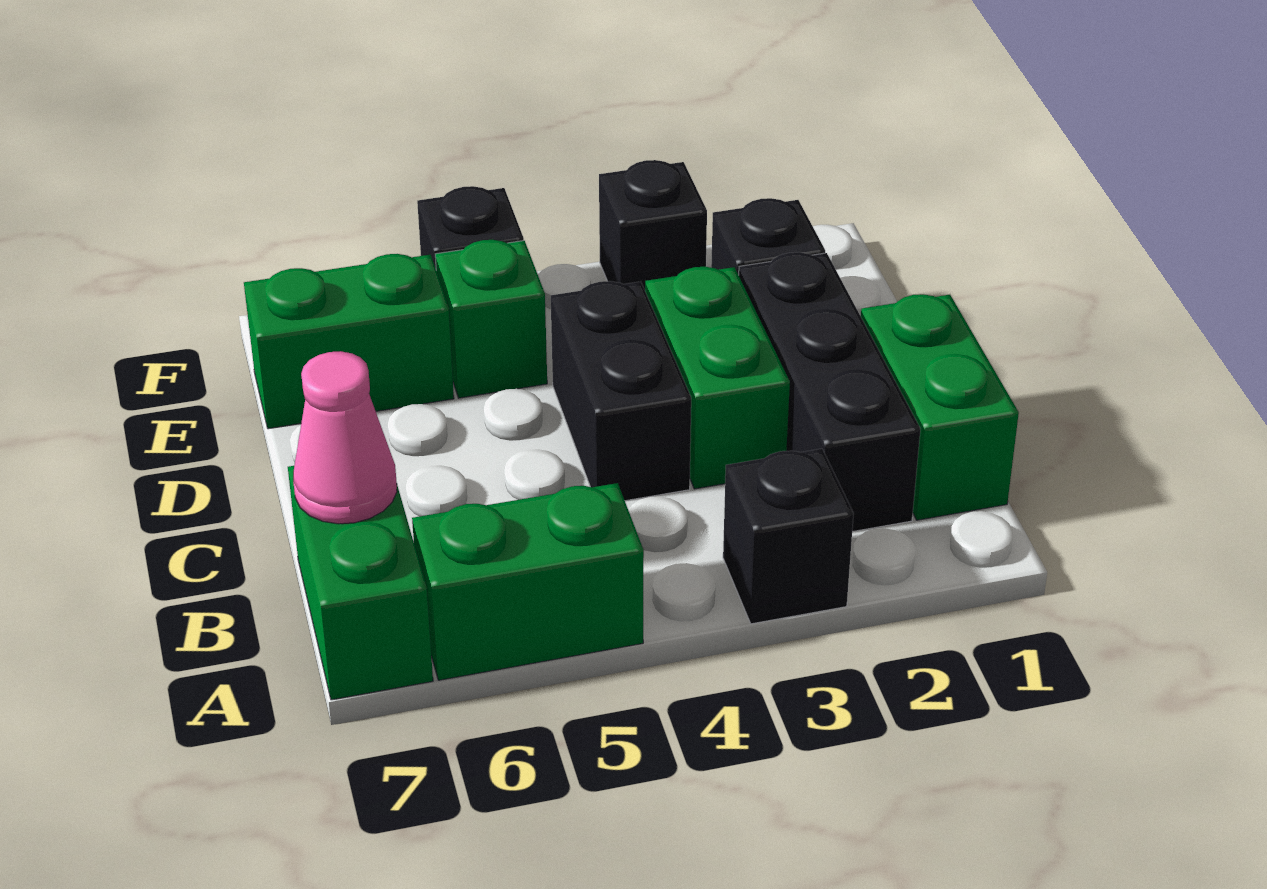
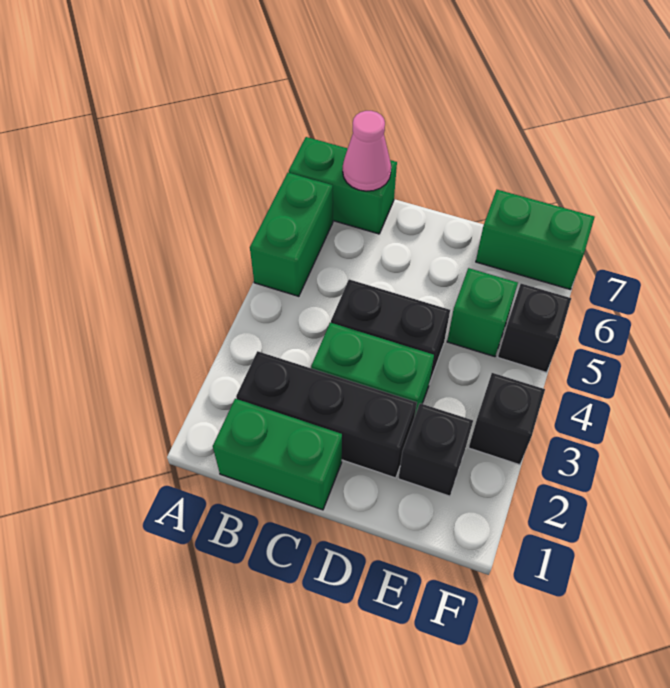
black 1x1 brick [723,449,854,624] -> none
green 1x2 brick [244,254,454,429] -> green 1x2 brick turned to [476,190,595,289]

